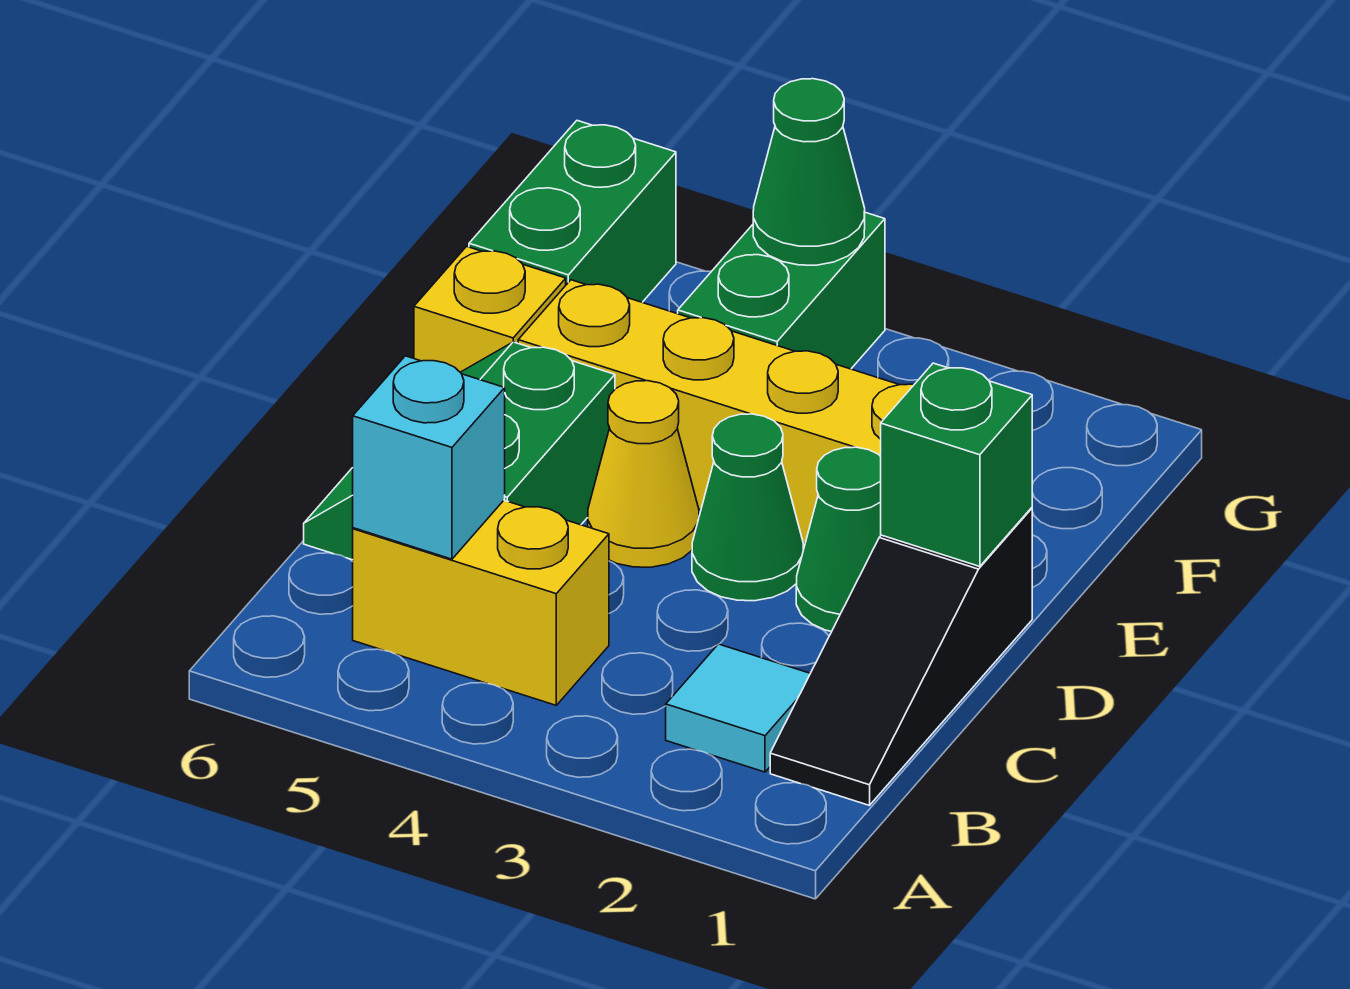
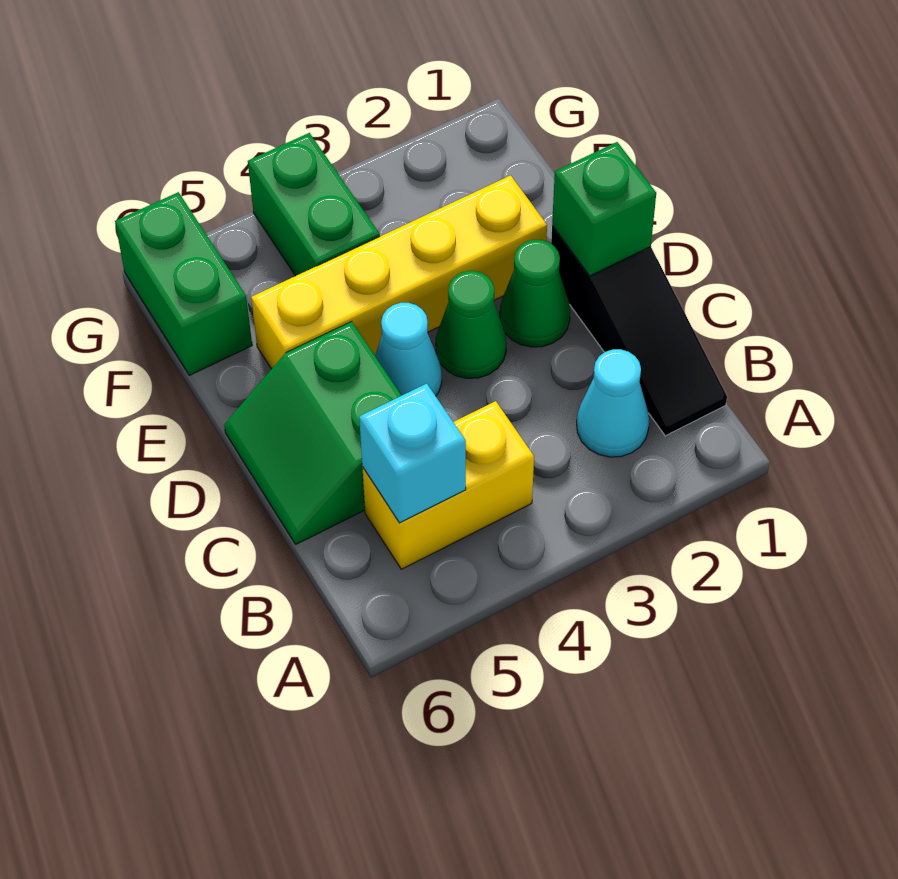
cyan 1x1 tile [666,644,810,772] -> cyan 1x1 cone [577,349,649,457]
yellow 1x1 cone [588,381,699,567] -> cyan 1x1 cone [375,303,442,396]
yellow 1x1 brick [414,246,566,372] -> none
green 1x1 cone [753,79,865,265] -> none

